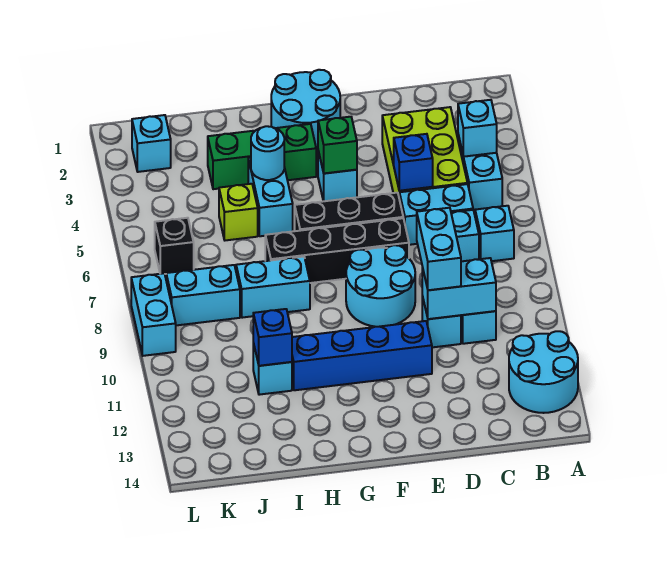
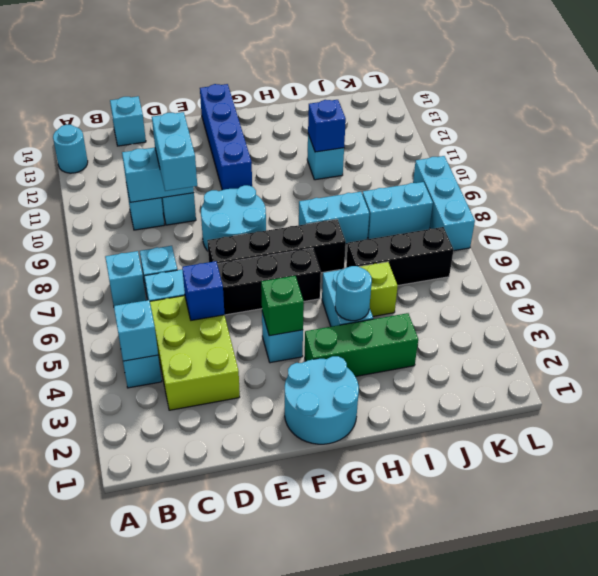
cyan 2x2 round brick [509,331,578,413] -> cyan 1x1 round brick [53,125,88,173]
blue 1x4 brick [292,321,432,390] -> blue 1x4 brick turned to [200,84,252,190]
cyan 1x1 brick [132,115,171,172] -> cyan 1x1 brick moved to [110,96,146,146]
black 1x1 brick [155,218,194,274] -> black 1x3 brick [346,227,454,285]
cyan 1x2 brick [131,273,176,356] -> cyan 1x3 brick [413,156,475,251]

